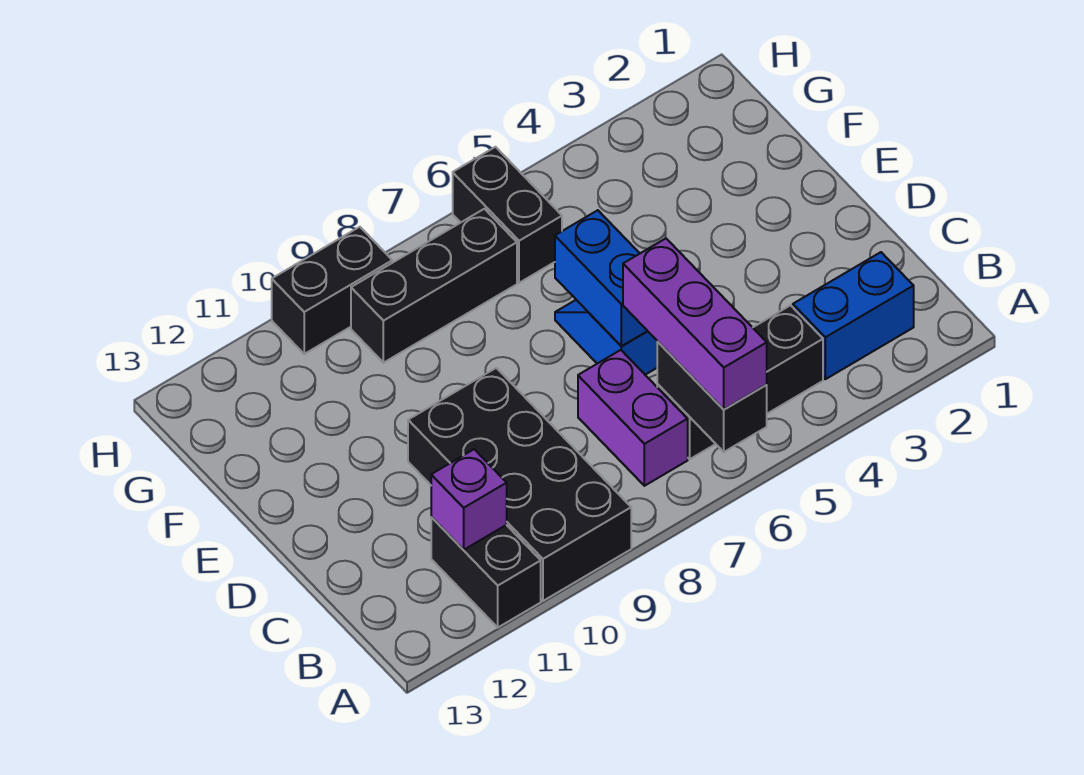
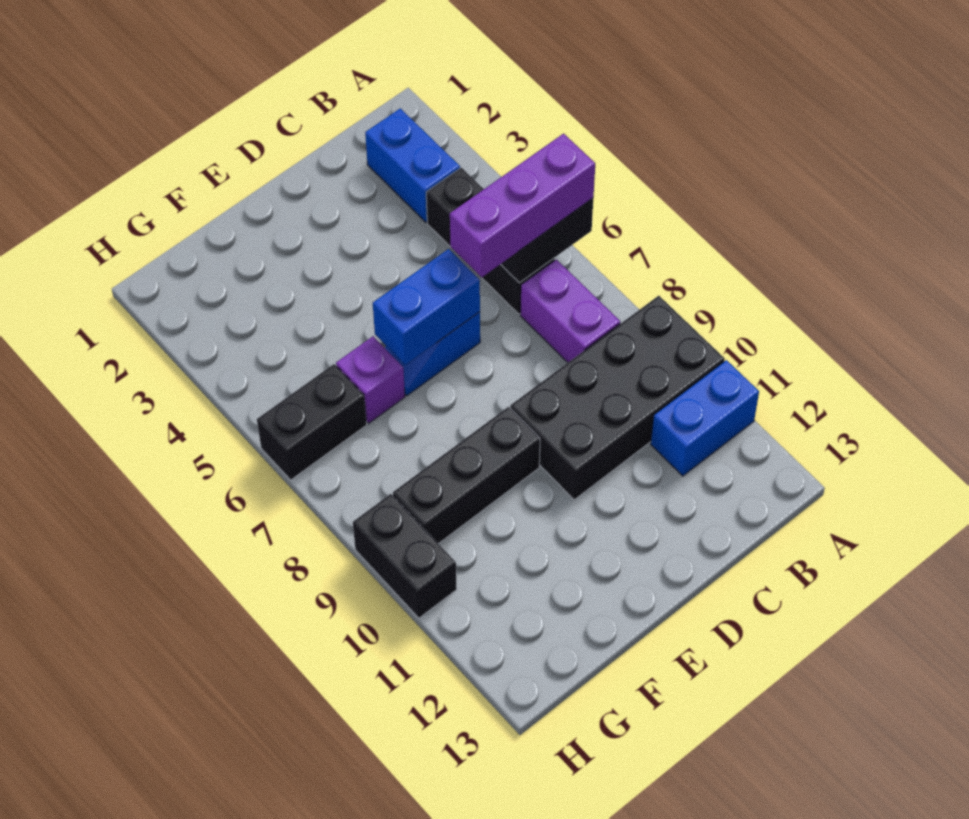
black 1x2 brick [431,517,541,627] -> blue 1x2 brick [651,360,759,476]
purple 1x2 brick [578,350,688,486] -> purple 1x2 brick turned to [520,259,620,362]
purple 1x1 brick [431,449,507,550] -> purple 1x1 brick moved to [336,336,405,423]
black 1x3 brick [351,209,517,363] -> black 1x3 brick turned to [393,407,540,544]

